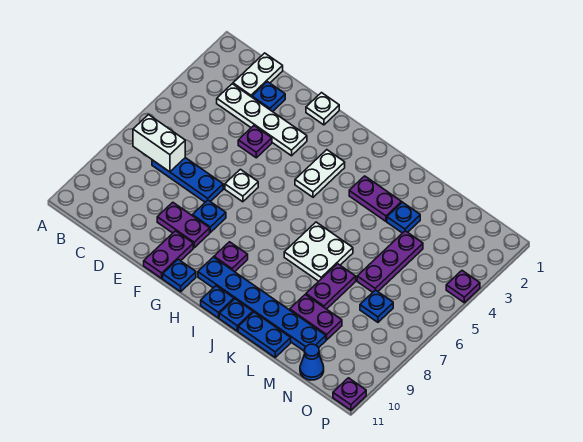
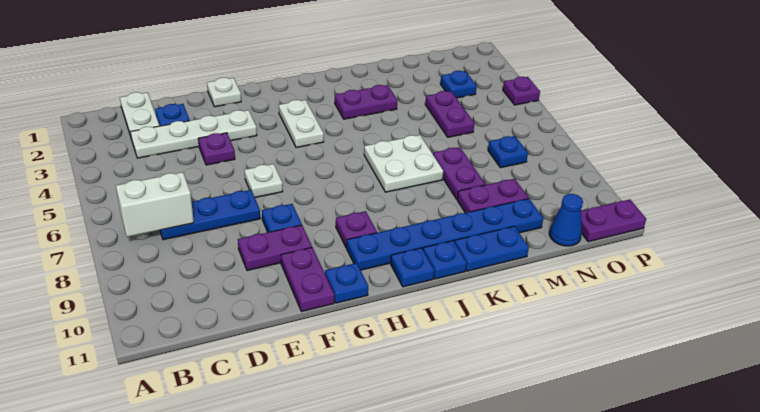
blue 1x1 plate [387,202,420,233] -> blue 1x1 plate moved to [440,71,477,98]
purple 1x3 plate [357,231,423,292] -> purple 1x2 plate [425,91,475,137]
purple 1x1 plate [333,378,366,410] -> purple 1x2 plate [581,199,646,242]

